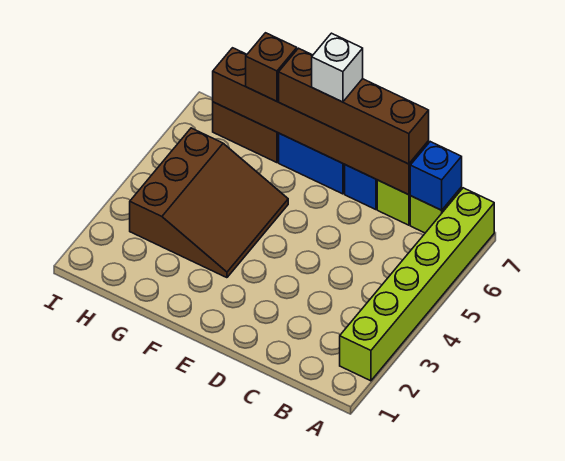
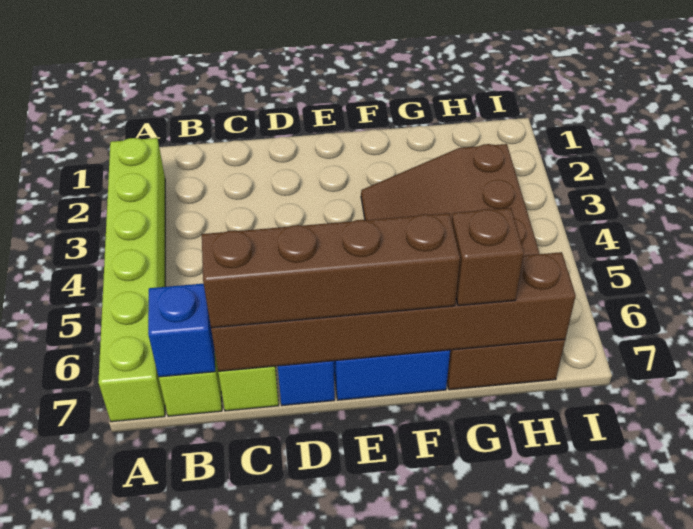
white 1x1 brick [312,33,363,102] -> none

